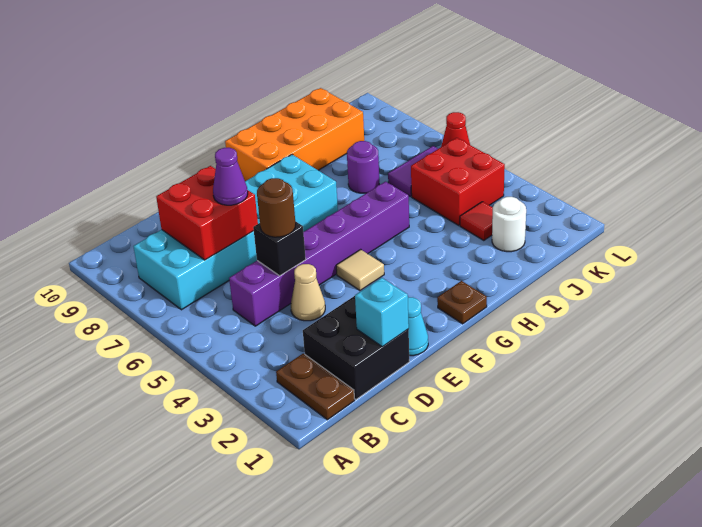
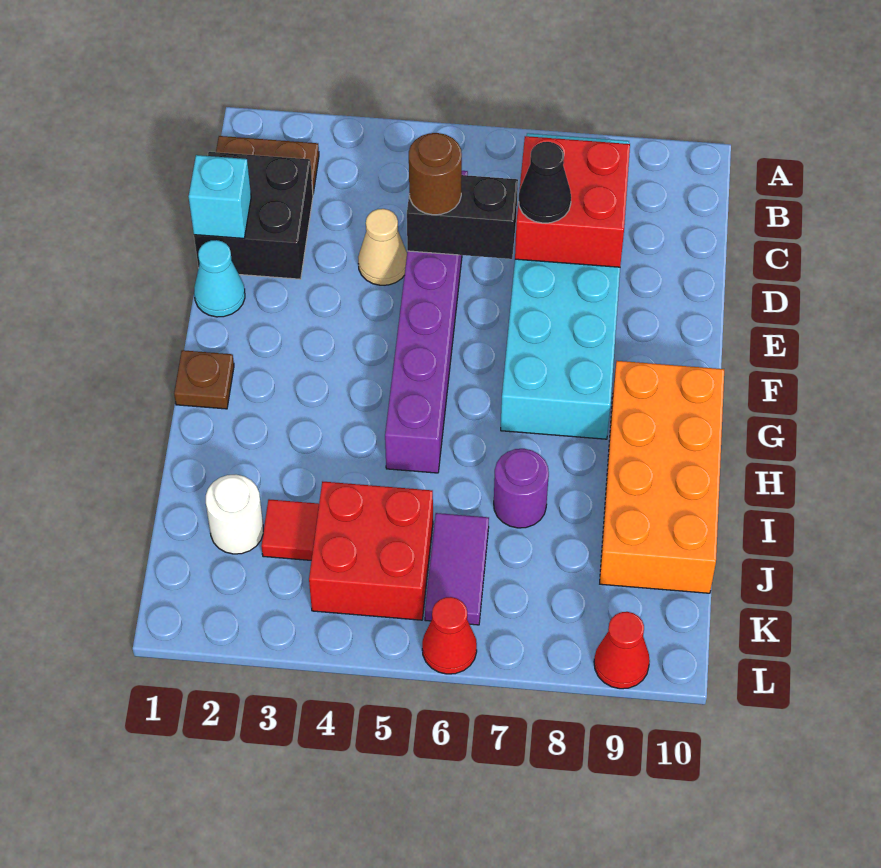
black 1x1 brick [253,221,306,276] -> black 1x2 brick [407,175,518,259]
purple 1x1 cone [213,148,248,205] -> black 1x1 cone [519,142,571,223]
tan 1x1 tile [336,249,384,291] -> none
none -> red 1x1 cone [594,612,650,689]

